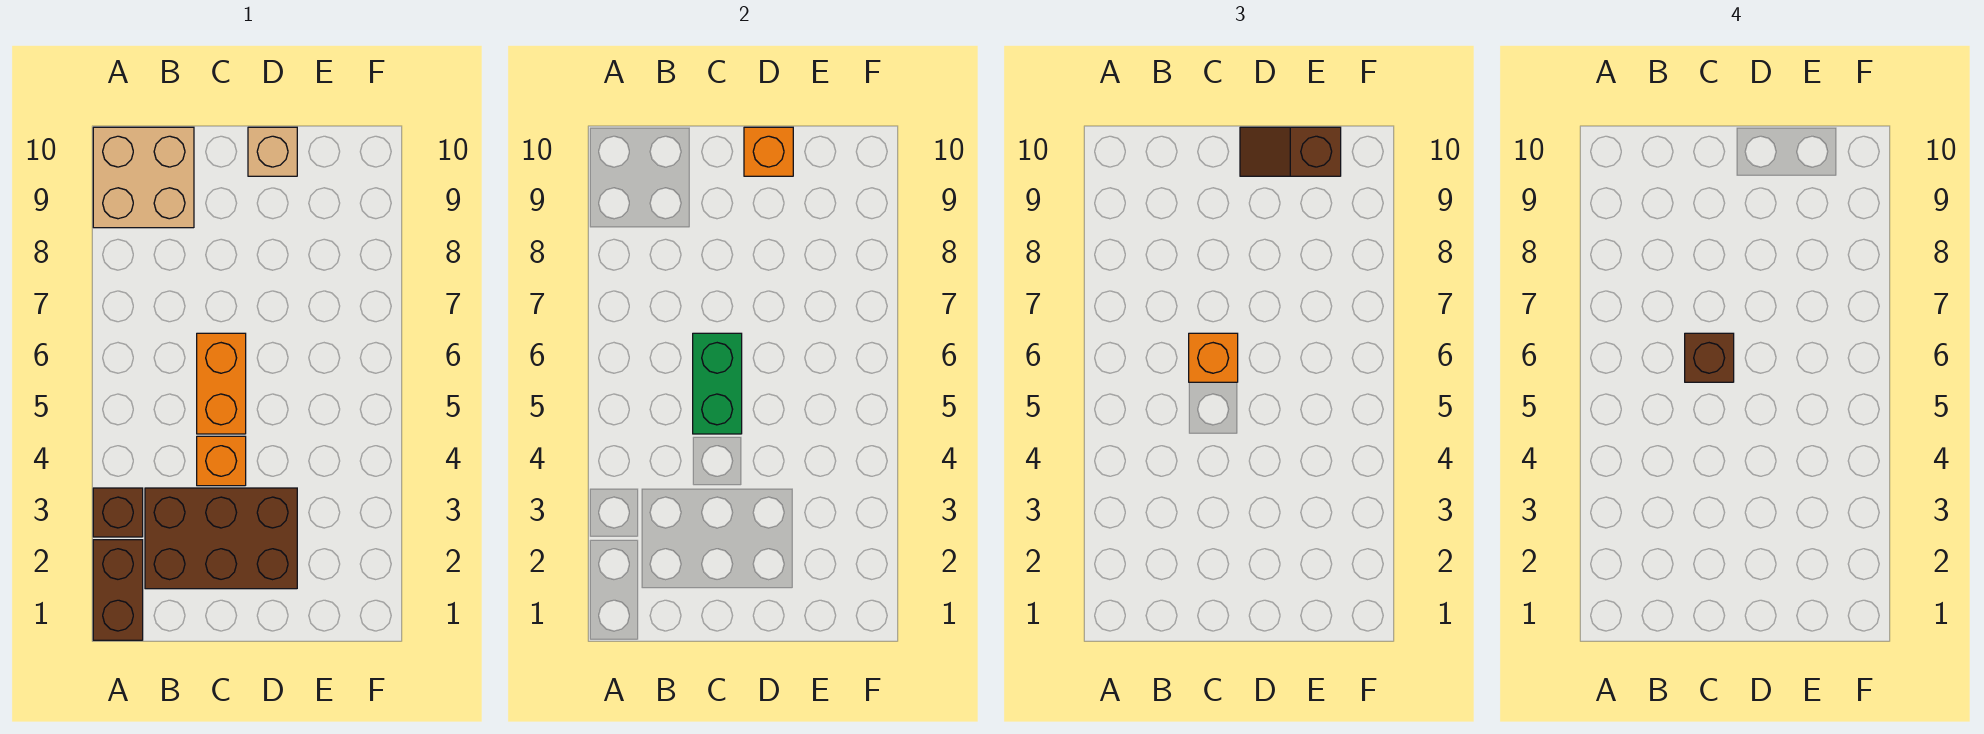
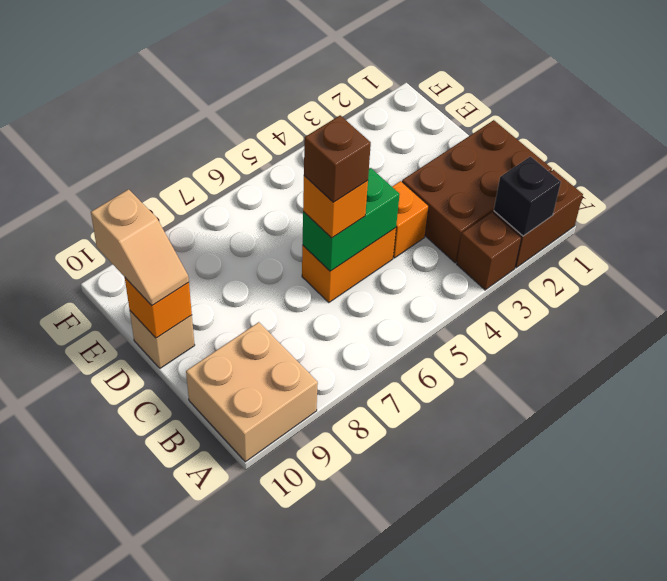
none -> black 1x1 brick [494,157,561,236]
brown 2x3 brick [145,488,297,589] -> brown 2x3 brick turned to [402,120,552,263]
brown 1x2 slope [1240,127,1341,176] -> tan 1x2 slope [91,189,189,305]

